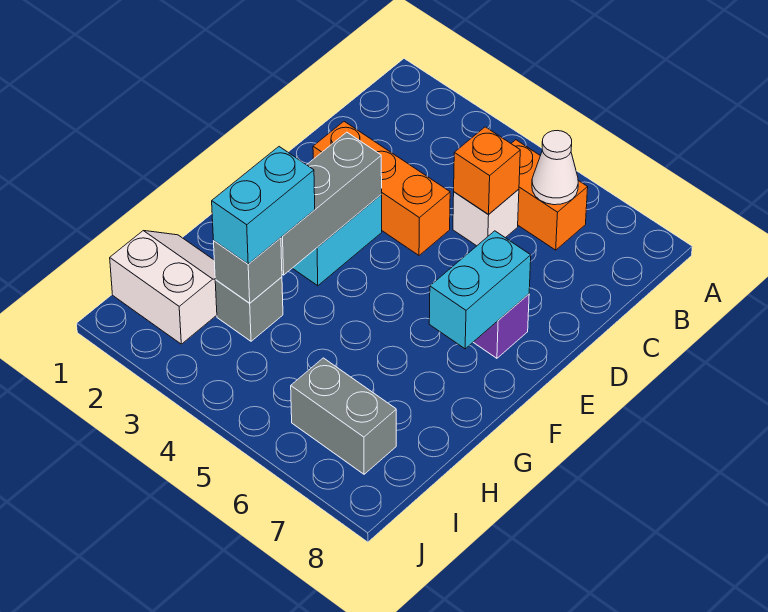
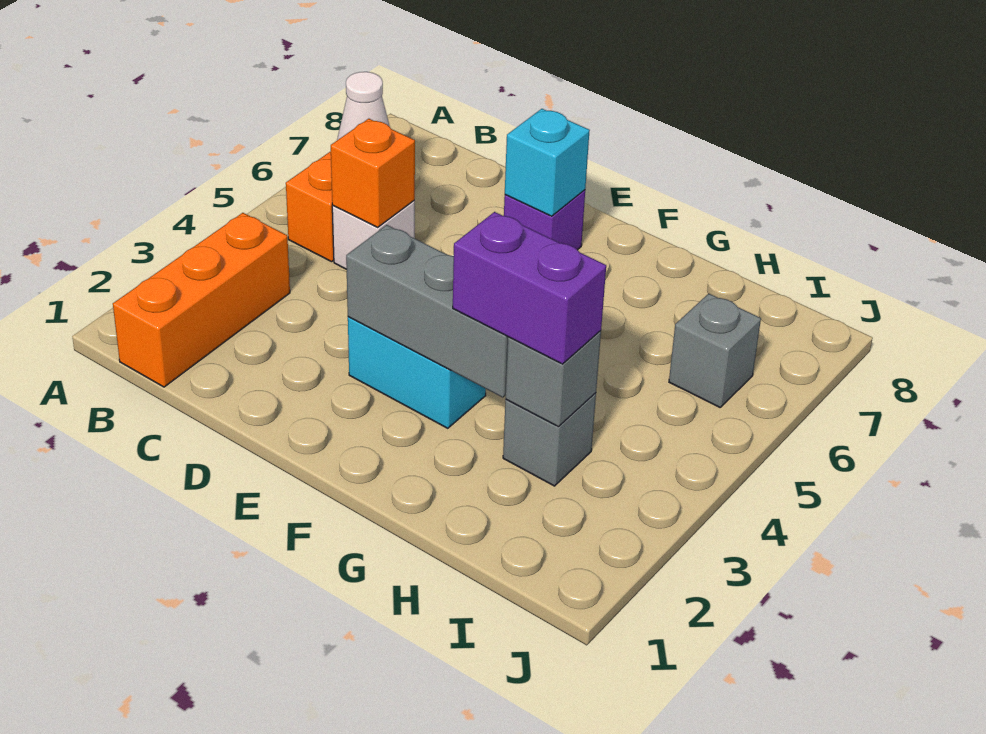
orange 1x3 brick [313,121,450,255] -> orange 1x3 brick moved to [113,213,290,387]
cyan 1x2 brick [429,231,531,349] -> cyan 1x1 brick [505,109,590,216]
cyan 1x2 brick [212,147,315,264] -> purple 1x2 brick [453,212,606,364]
white 2x2 slope [110,231,217,344] -> none
grey 1x2 brick [291,358,396,474] -> grey 1x1 brick [669,294,761,407]

